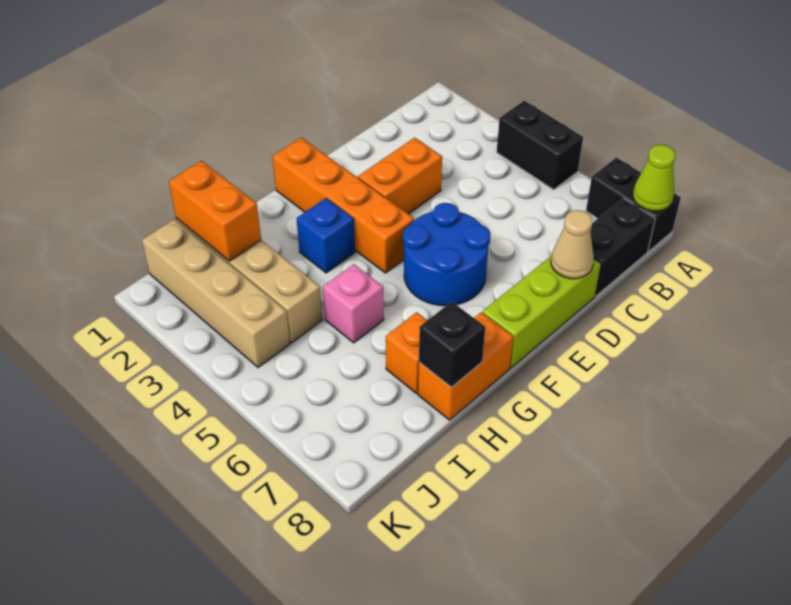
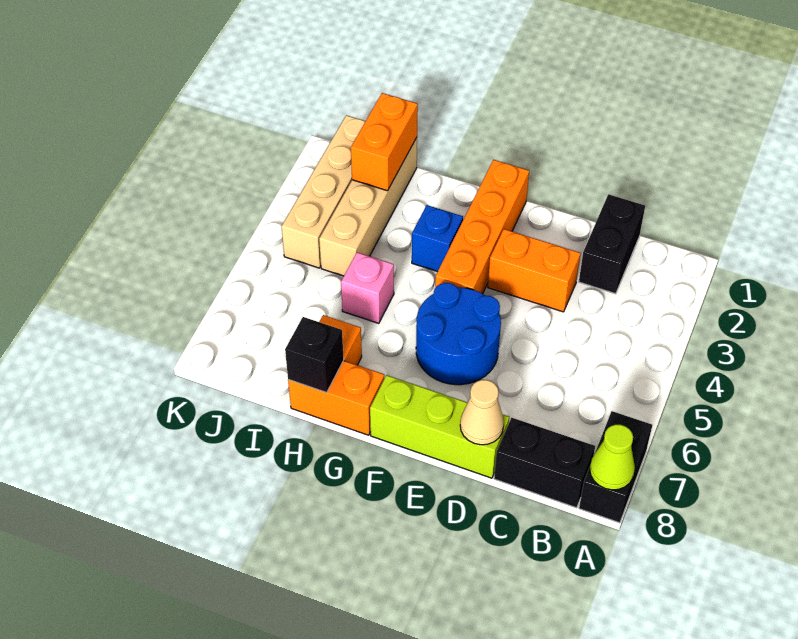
black 1x2 brick [497,101,583,190] -> black 1x2 brick moved to [579,194,645,294]

